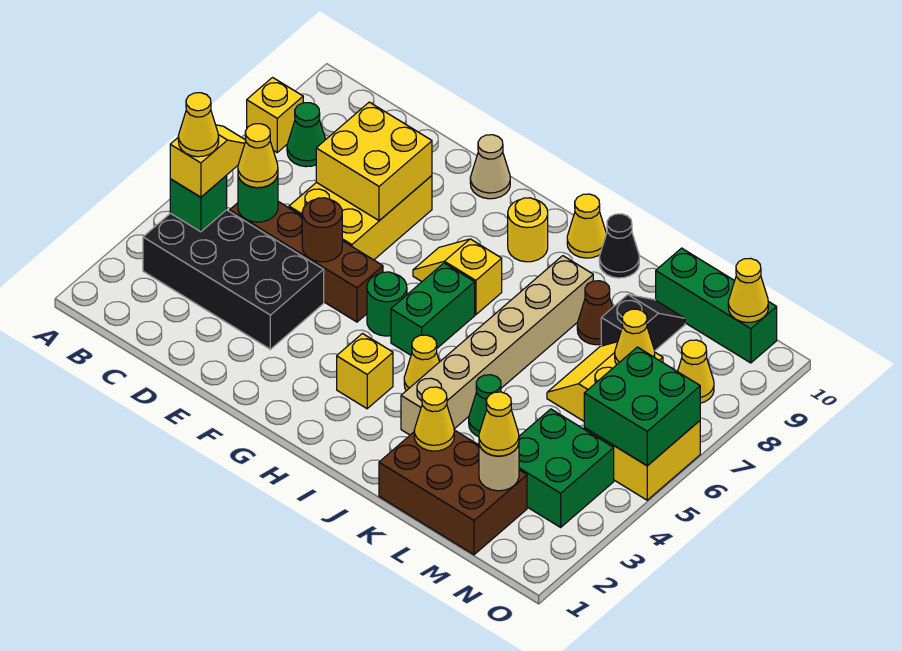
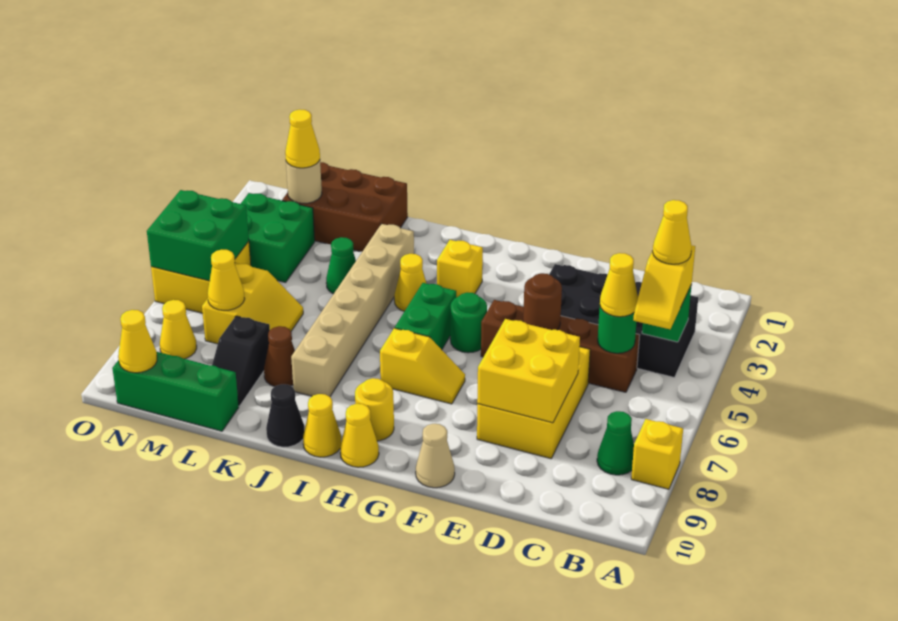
yellow 1x1 cone [414,387,454,451] -> yellow 1x1 cone moved to [340,404,379,467]

